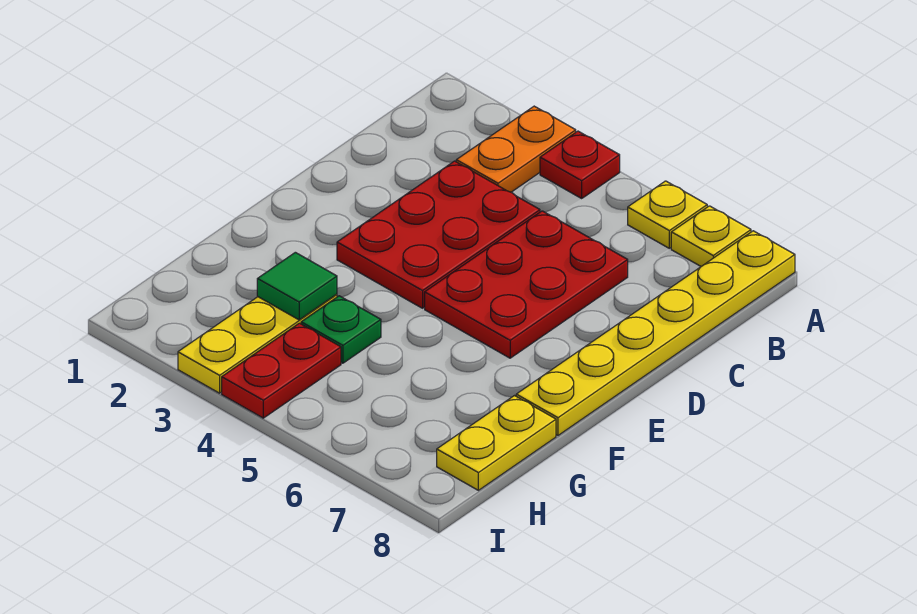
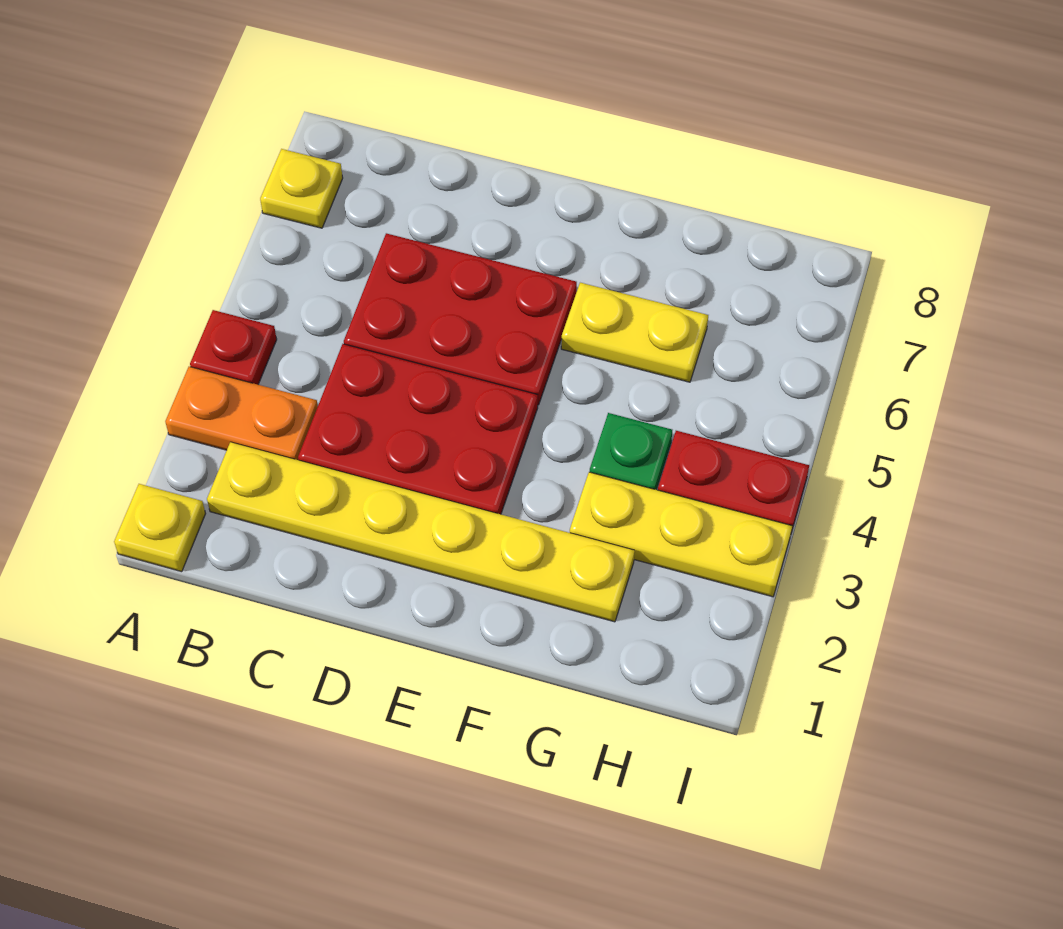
yellow 1x1 plate [628,181,707,248] -> yellow 1x1 plate moved to [114,484,206,572]
yellow 1x6 plate [516,231,795,435] -> yellow 1x6 plate moved to [207,442,635,622]
green 1x1 tile [257,252,337,320] -> none
yellow 1x2 plate [437,396,556,490] -> yellow 1x2 plate moved to [561,283,708,382]

